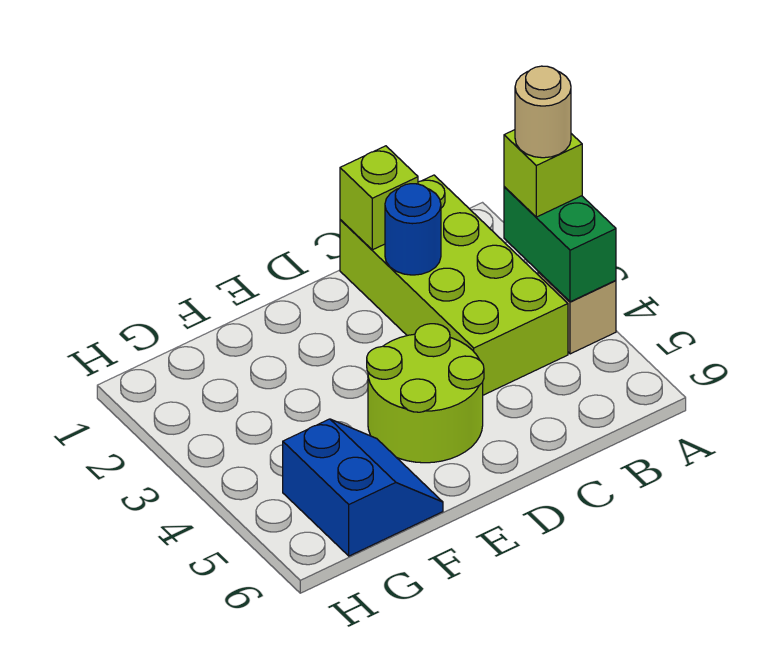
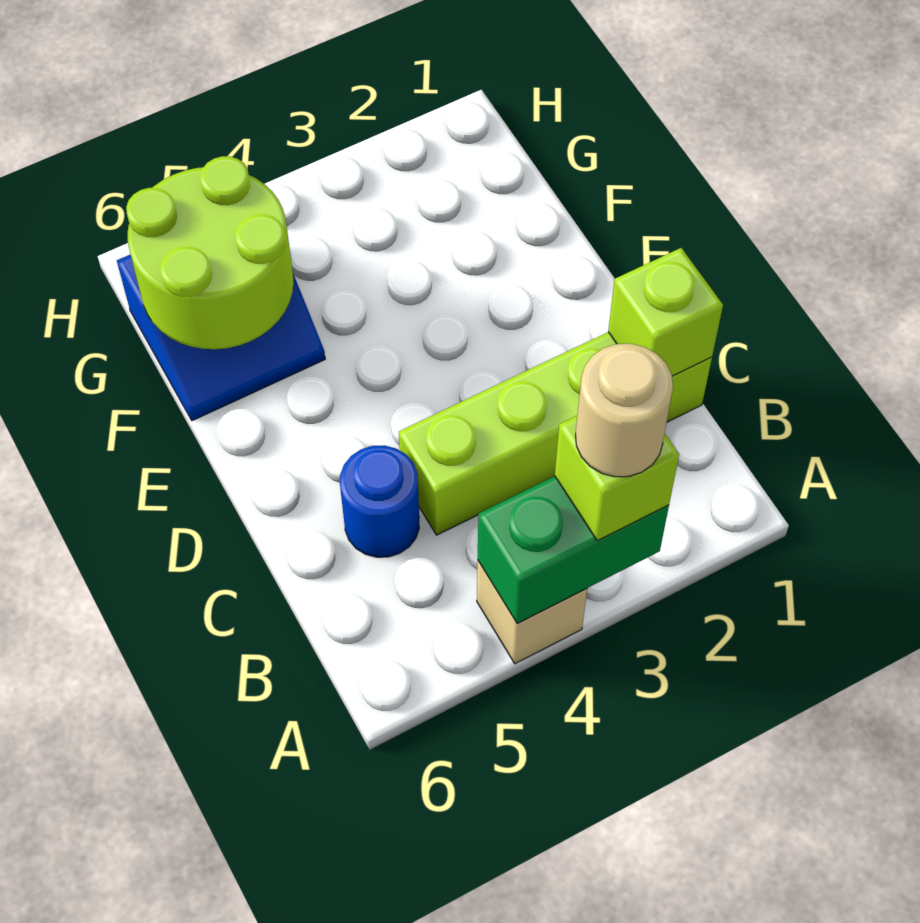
lime 2x4 brick [340,175,568,395] -> lime 1x4 brick [399,332,712,535]
blue 1x1 round brick [385,184,441,275] -> blue 1x1 round brick moved to [340,445,419,557]
lime 2x2 round brick [367,324,484,463] -> lime 2x2 round brick moved to [126,156,294,349]

